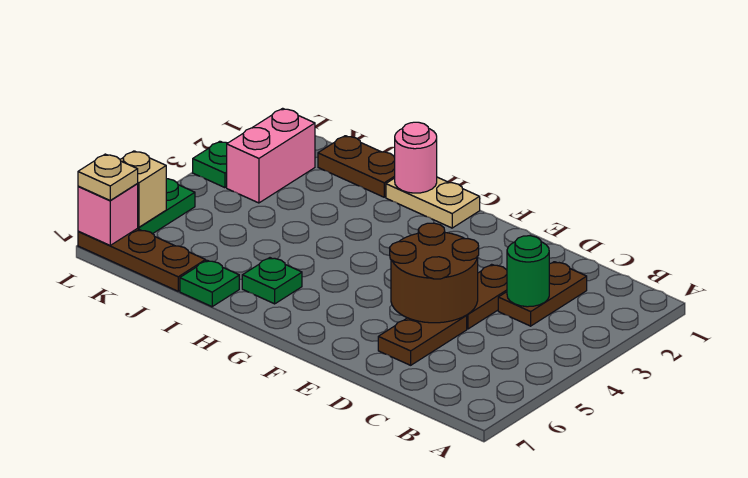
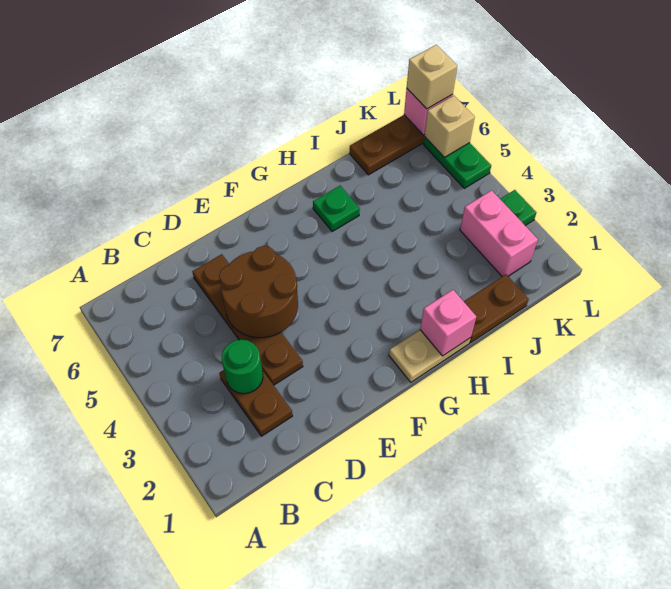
pink 1x1 round brick [394,122,437,193] -> pink 1x1 brick [420,290,476,356]
green 1x1 plate [180,260,239,307] -> none
tan 1x1 plate [78,154,138,201] -> tan 1x1 brick [407,45,457,109]

